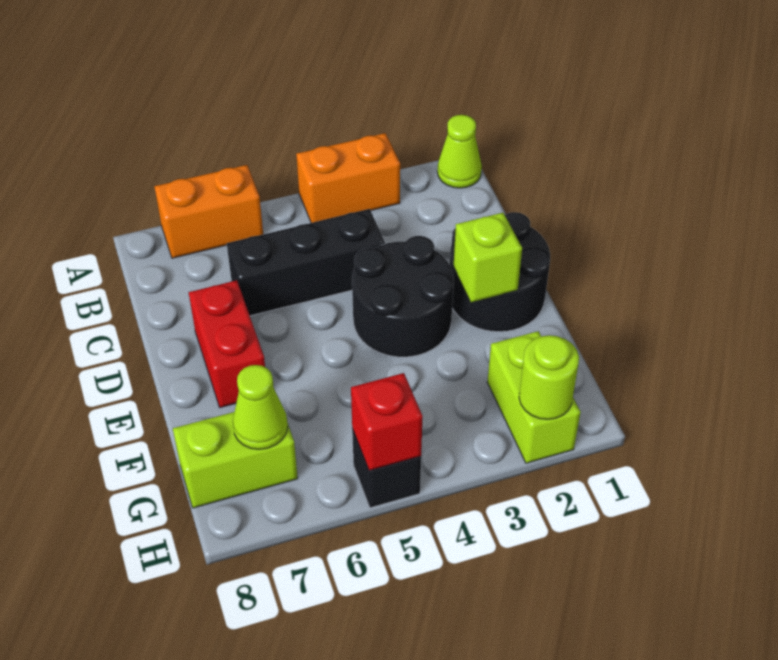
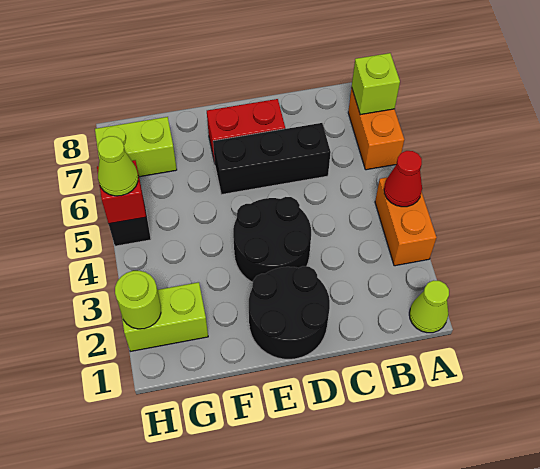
none -> red 1x1 cone [384,151,422,207]
black 1x3 brick [227,209,385,316] -> black 1x3 brick turned to [213,123,331,195]
lime 1x1 brick [454,213,522,302] -> lime 1x1 brick moved to [352,53,400,115]
lime 1x2 brick [173,412,298,508] -> lime 1x2 brick turned to [95,117,177,177]
lime 1x1 cone [233,365,288,449] -> lime 1x1 cone moved to [98,136,138,196]

